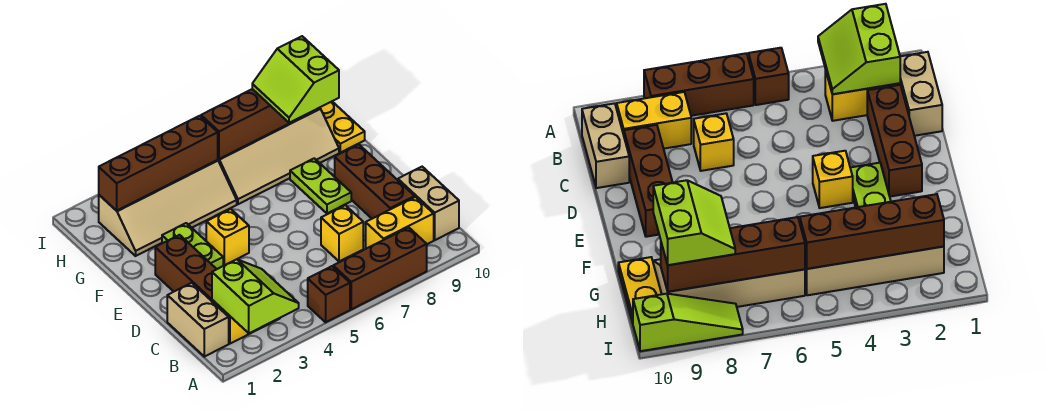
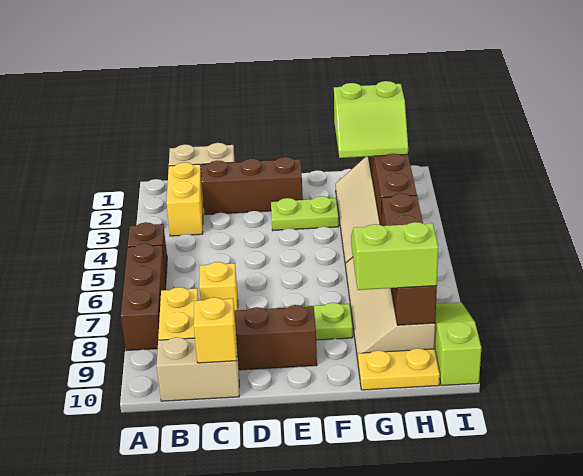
lime 2x2 slope [212,259,299,333] -> lime 2x2 slope moved to [334,81,408,158]
yellow 1x1 brick [206,209,249,265] -> yellow 1x1 brick moved to [194,297,237,363]

